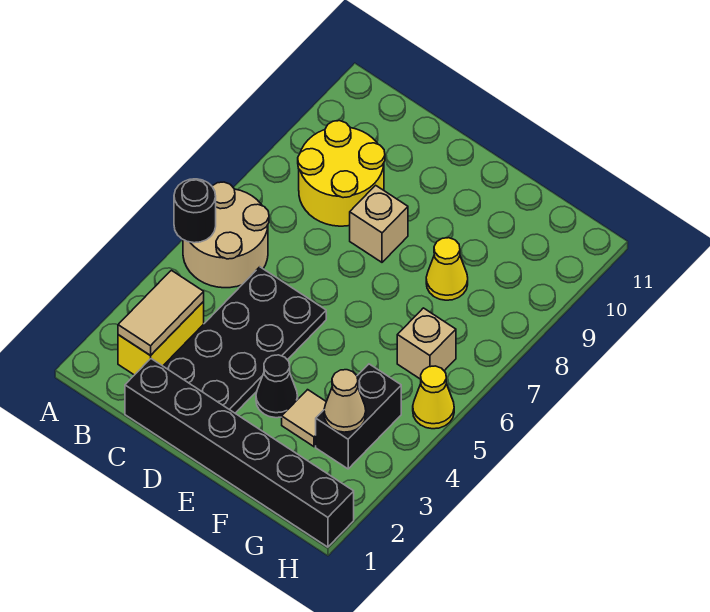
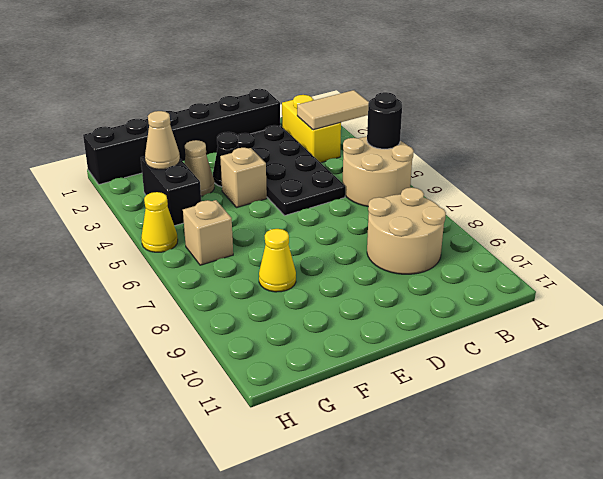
tan 1x2 tile [118,270,204,356] -> tan 1x2 tile turned to [297,90,369,130]
yellow 2x2 round brick [298,121,385,226] -> tan 2x2 round brick [367,188,446,274]
tan 1x1 brick [350,185,408,262] -> tan 1x1 brick moved to [220,148,267,208]
tan 1x1 tile [282,390,326,447] -> tan 1x1 cone [184,140,214,196]

